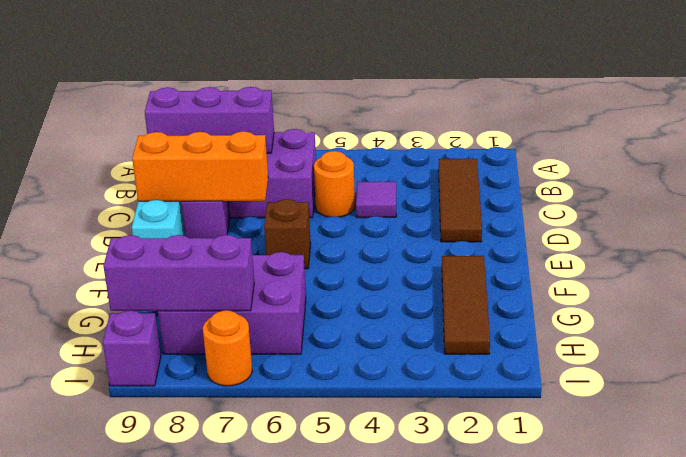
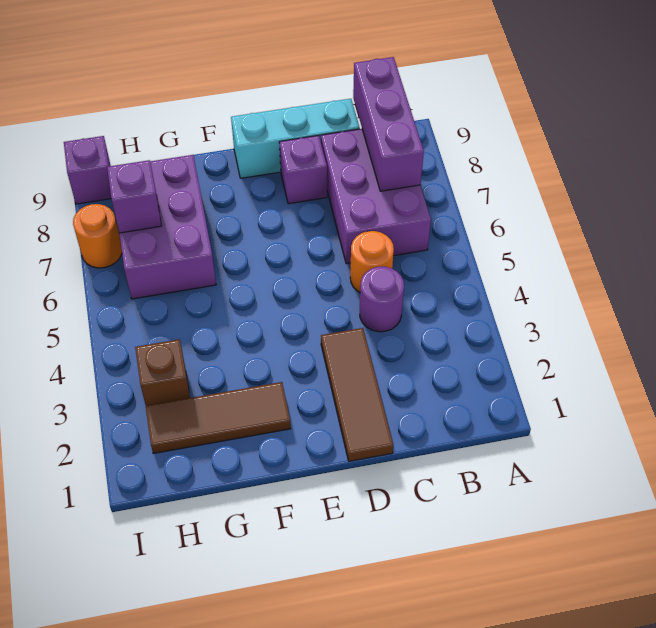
brown 1x3 tile [438,159,482,242] -> brown 1x3 tile turned to [321,328,393,461]
purple 1x1 tile [356,182,396,218] -> purple 1x1 round brick [360,267,404,332]
orange 1x3 brick [132,131,268,201] -> none
brown 1x1 brick [264,199,311,269] -> brown 1x1 brick moved to [135,339,190,406]
purple 1x3 brick [103,235,254,311] -> purple 1x1 brick [107,160,161,233]

